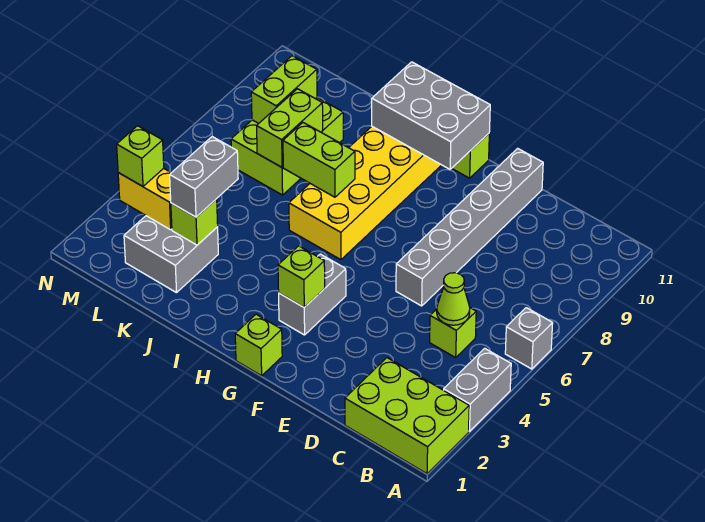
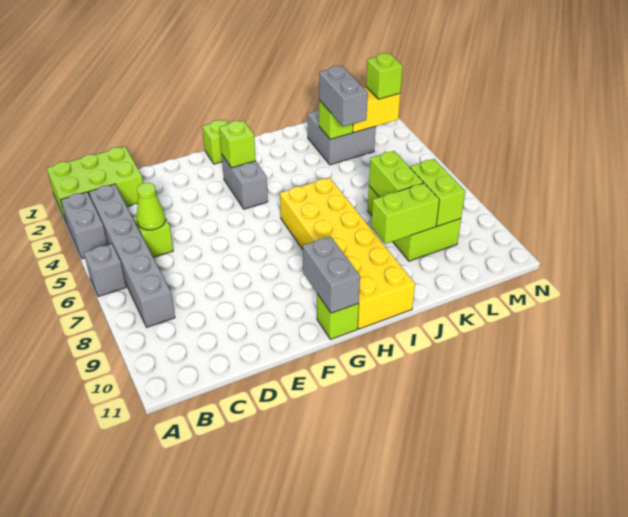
grey 1x6 brick [396,148,543,306] -> grey 1x6 brick moved to [89,184,175,327]
grey 2x3 brick [372,62,490,169] -> grey 1x2 brick [303,236,360,313]
lime 1x2 brick [283,123,355,197] -> lime 1x2 brick moved to [371,183,439,244]

